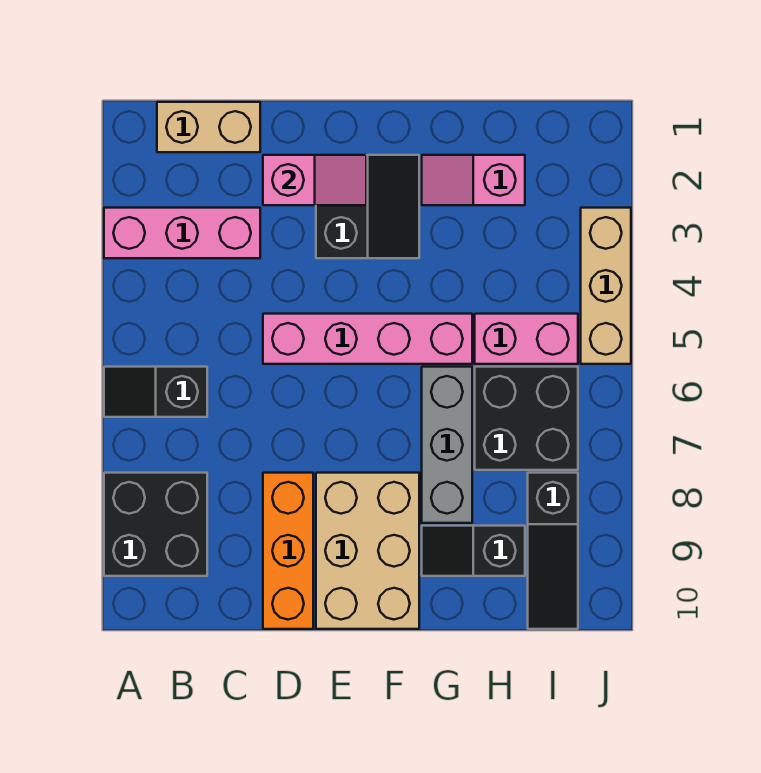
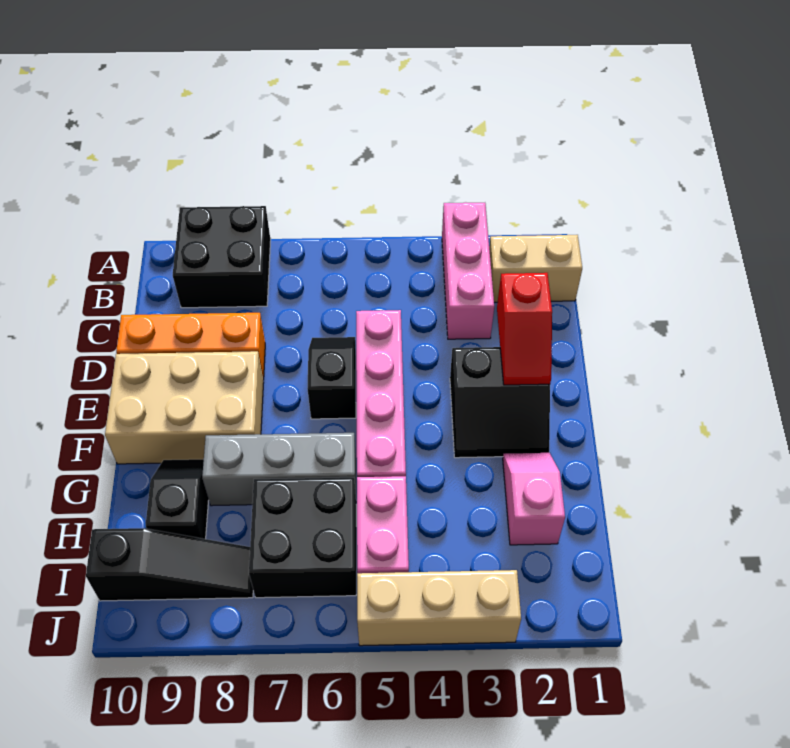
black 1x2 slope [104,367,207,417] -> black 1x2 slope moved to [307,337,356,419]
tan 1x2 brick [157,102,260,152] -> tan 1x2 brick turned to [489,235,582,302]
pink 1x2 slope [263,155,366,205] -> red 1x2 slope [497,273,552,385]
black 1x3 slope [528,473,578,629] -> black 1x3 slope turned to [86,528,253,601]

